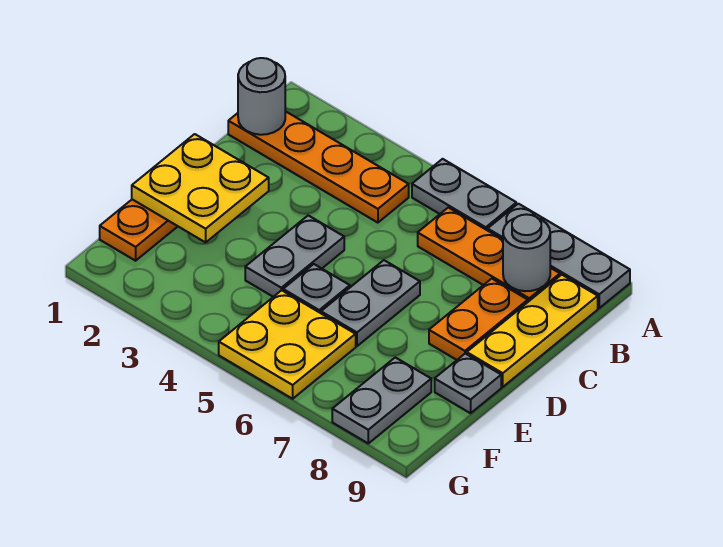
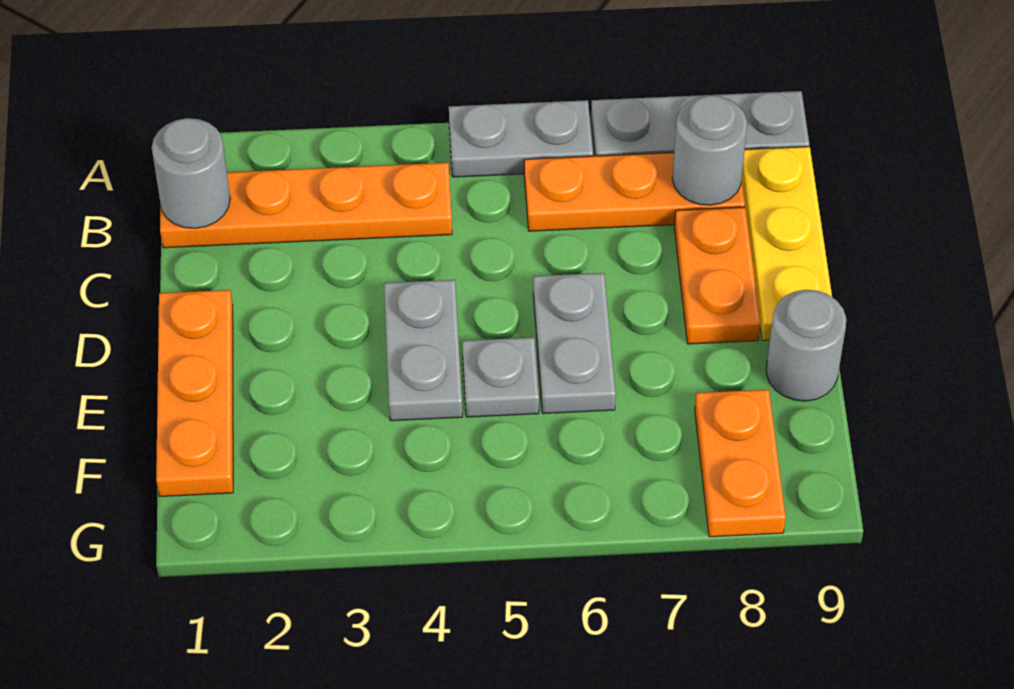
yellow 2x2 plate [132,134,269,242] -> none
grey 1x1 plate [435,354,501,413] -> grey 1x1 round brick [766,290,846,401]
yellow 2x2 plate [219,290,356,399] -> none
grey 1x2 plate [332,357,431,443] -> orange 1x2 plate [695,390,786,537]

